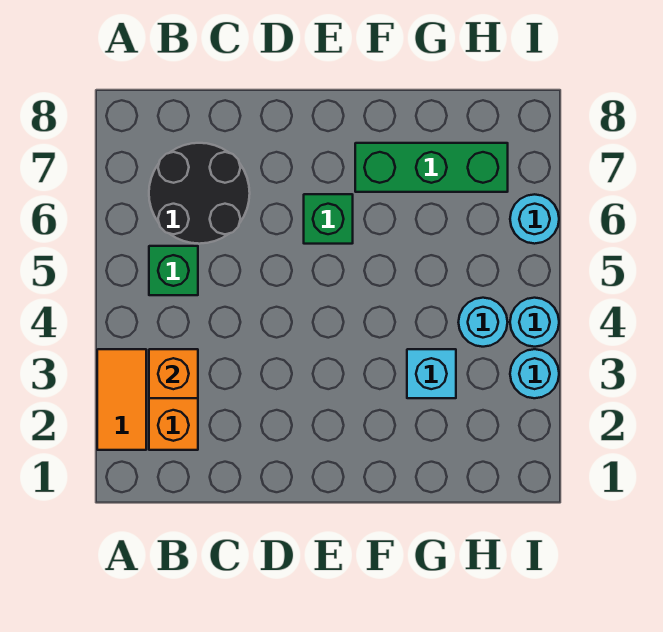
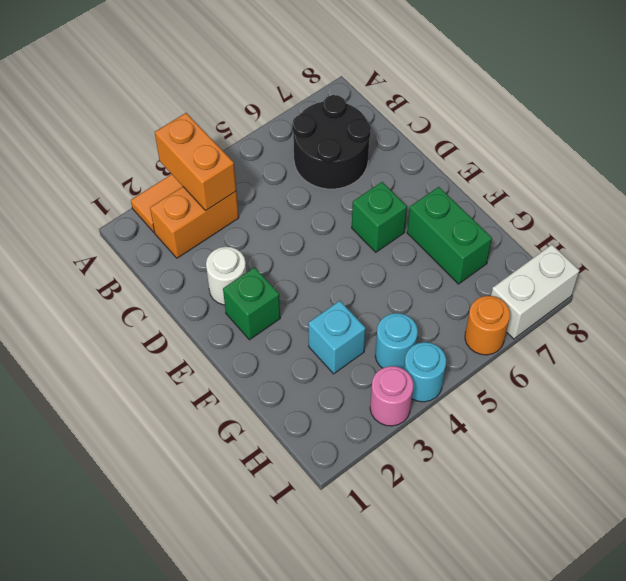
orange 1x1 brick [149,349,198,398] -> orange 1x2 brick [155,113,236,210]
green 1x1 brick [149,246,198,295] -> green 1x1 brick moved to [223,267,280,340]
none -> white 1x1 round brick [206,247,246,305]
green 1x3 brick [355,143,508,192] -> green 1x2 brick [407,187,492,284]
cyan 1x1 round brick [510,349,559,398] -> pink 1x1 round brick [370,366,413,426]
cyan 1x1 round brick [510,194,559,244] -> orange 1x1 round brick [465,296,510,355]
none -> white 1x2 brick [491,245,580,339]

